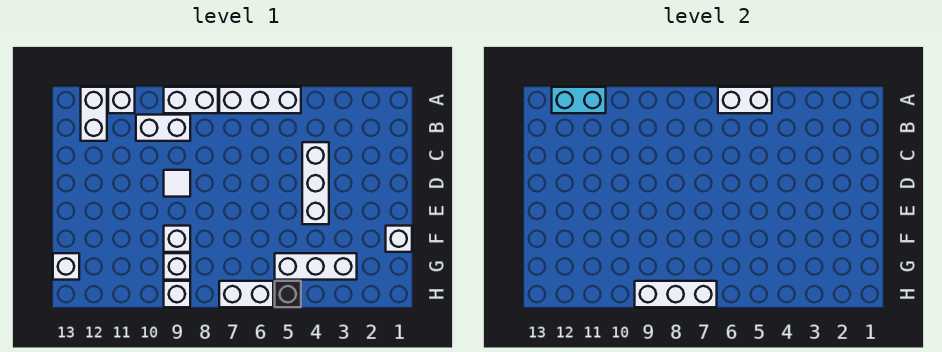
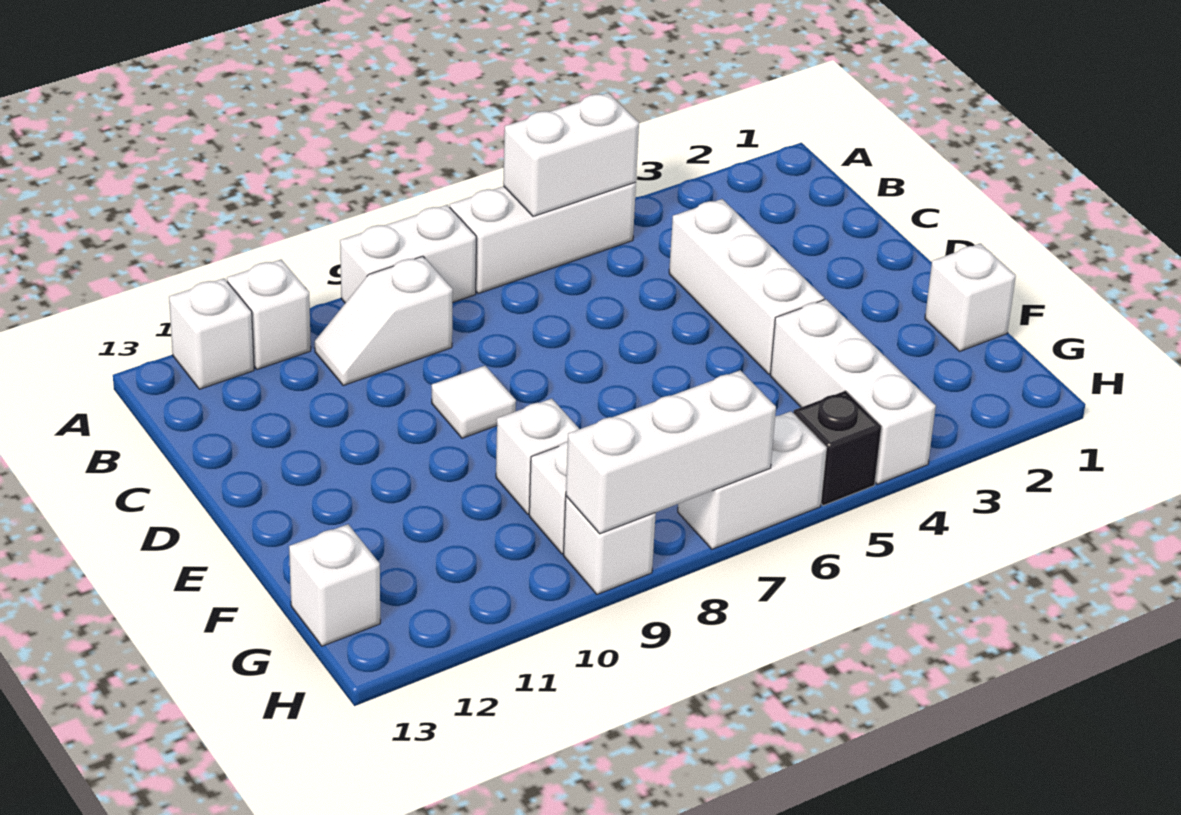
cyan 1x2 brick [552,87,606,113] -> none
white 1x2 brick [81,87,107,141] -> white 1x1 brick [169,278,254,389]
white 1x2 brick [136,115,190,141] -> white 1x2 slope [315,256,453,385]
white 1x3 brick [275,253,357,280] -> white 1x3 brick turned to [770,299,936,484]

